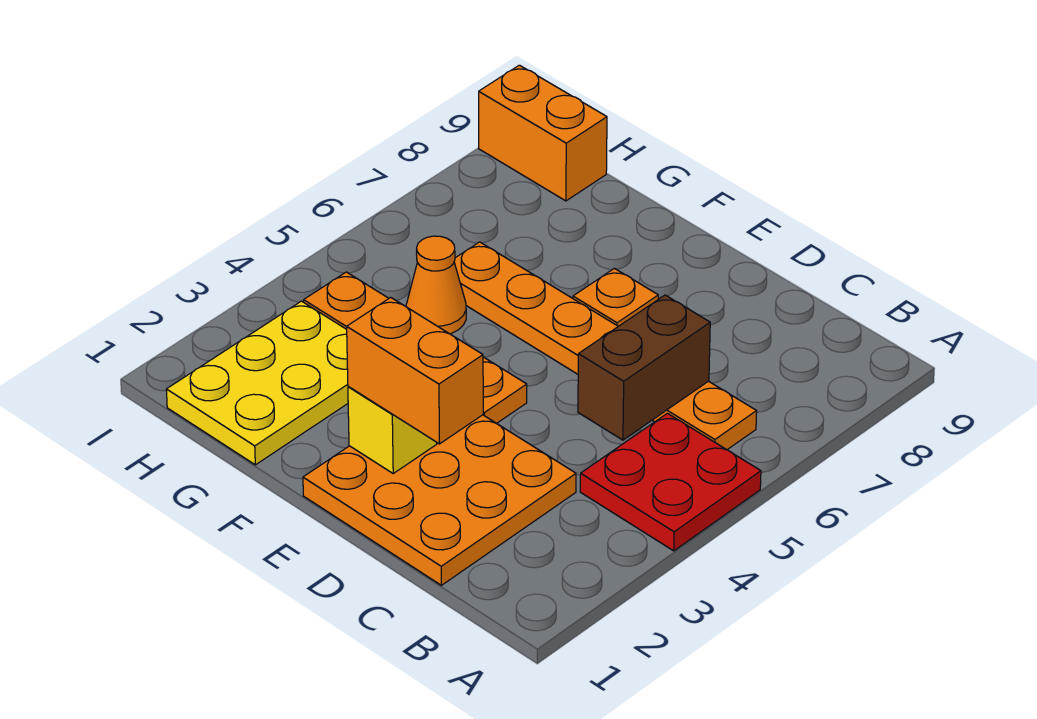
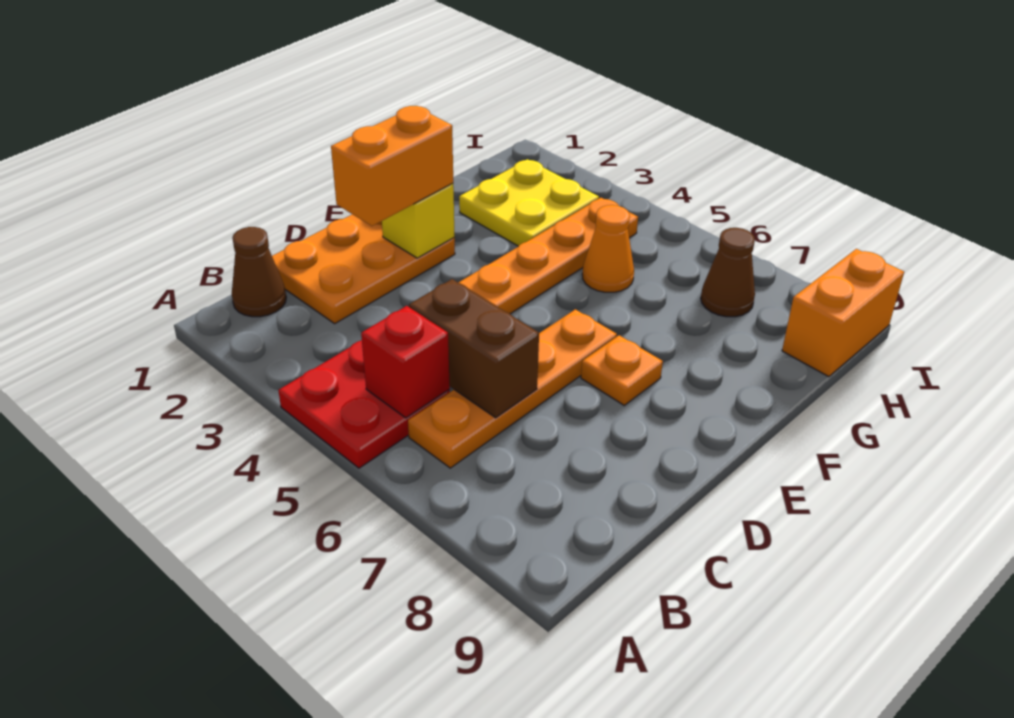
none -> brown 1x1 cone [232,227,286,317]
none -> red 1x1 brick [361,306,450,418]
orange 1x6 plate [454,242,757,450] -> orange 1x4 plate [408,309,617,468]
orange 3x3 plate [303,415,576,585] -> orange 2x3 plate [272,214,455,324]
yellow 2x3 plate [166,301,348,465] -> yellow 2x2 plate [459,159,599,246]
none -> brown 1x1 cone [701,228,755,317]

